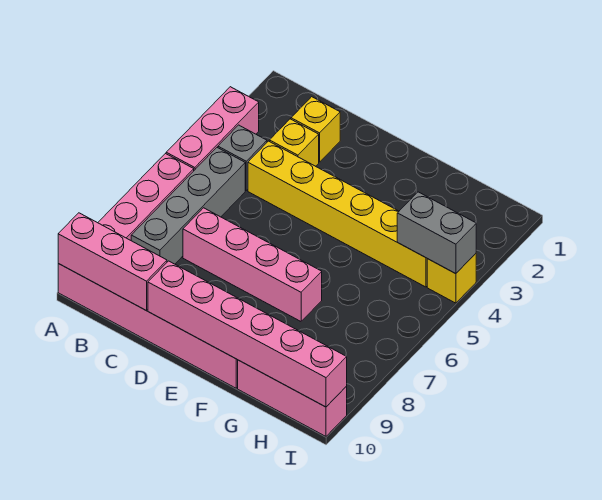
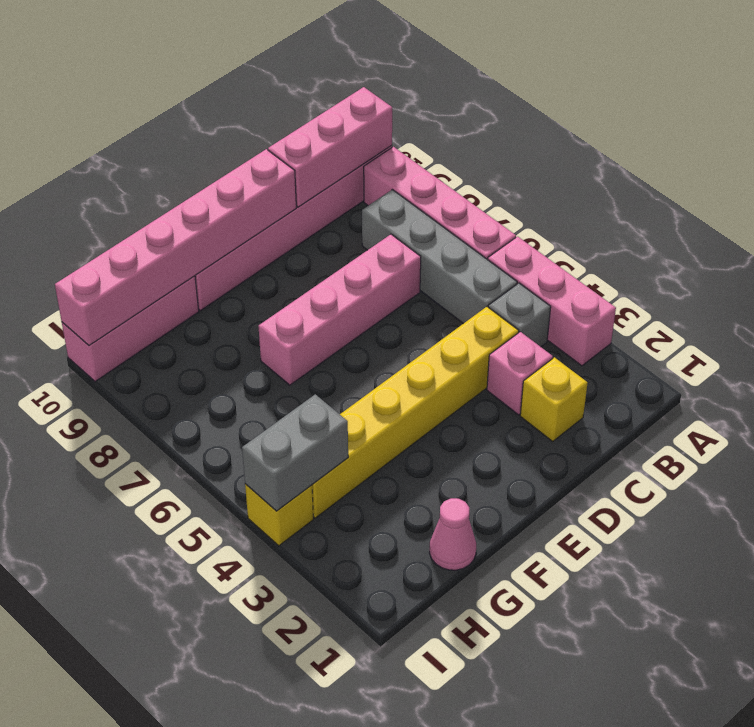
yellow 1x1 brick [269,119,319,166] -> pink 1x1 brick [487,332,553,415]
none -> pink 1x1 cone [429,498,476,570]

